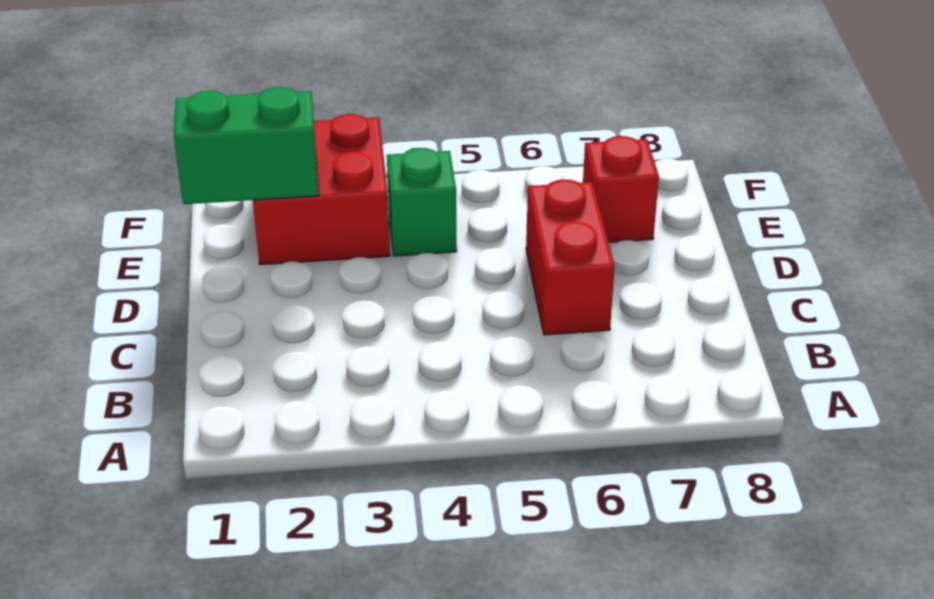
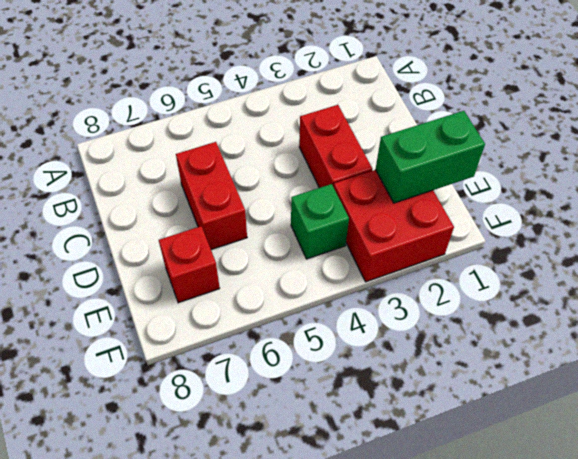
none -> red 1x2 brick [299,105,372,188]

